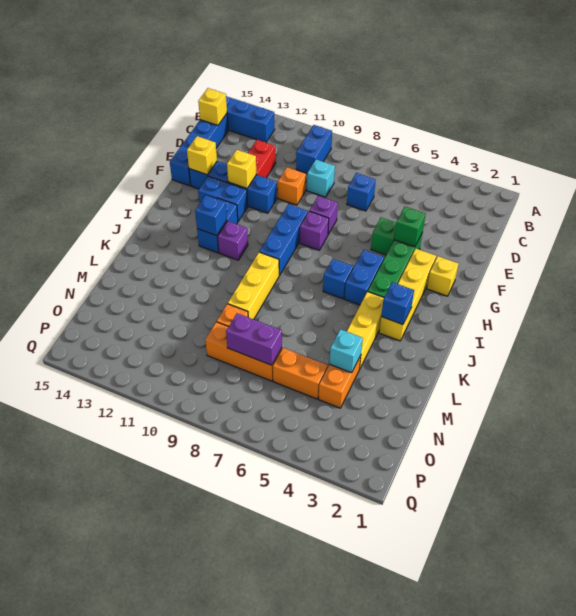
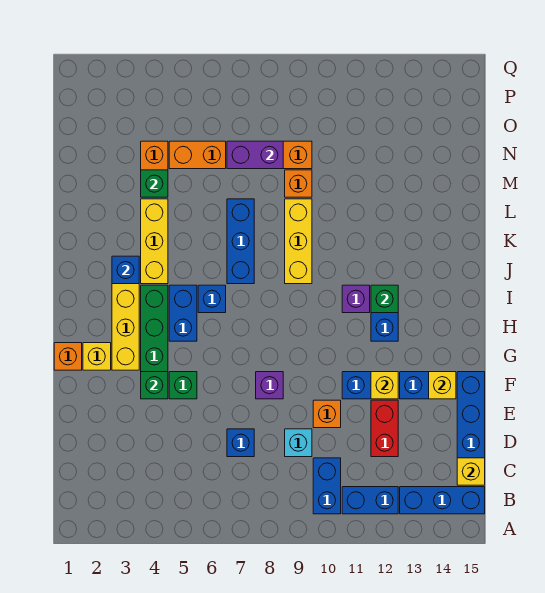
none -> orange 1x1 brick [54,343,82,370]
purple 1x1 brick [300,211,329,250] -> none
blue 1x3 brick [259,204,308,275] -> blue 1x3 brick moved to [227,199,254,284]
blue 1x2 brick [198,176,248,221] -> blue 1x2 brick moved to [342,487,398,514]
blue 1x1 brick [195,195,227,236] -> green 1x1 brick [371,285,398,313]
cyan 1x1 brick [329,329,363,373] -> green 1x1 brick [141,170,168,197]

